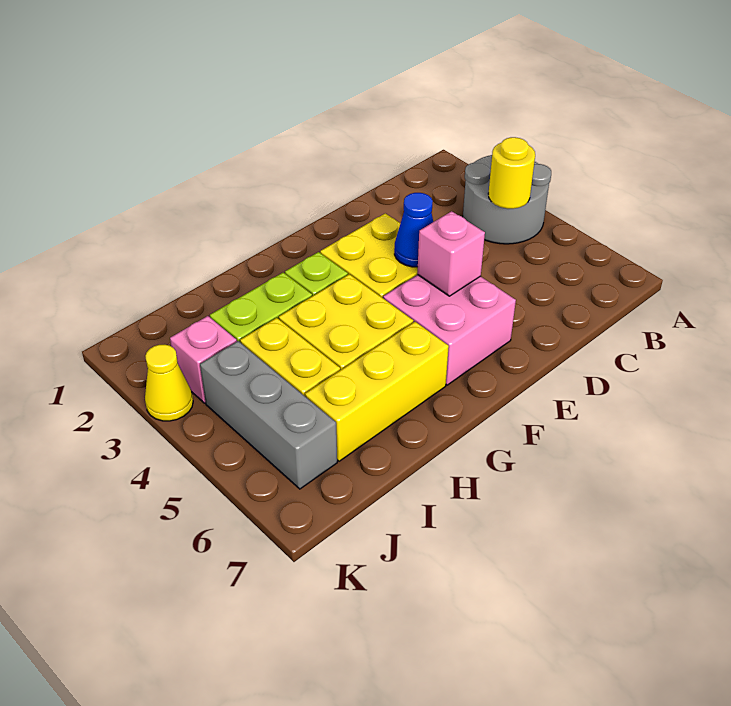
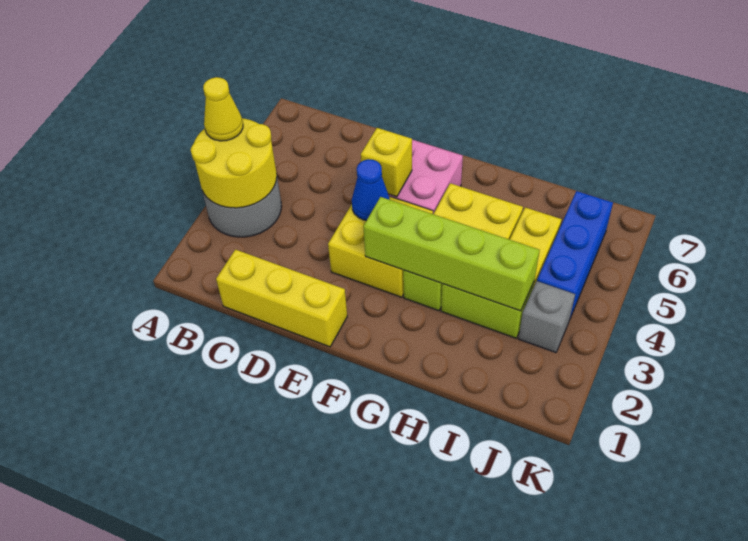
yellow 1x1 round brick [488,137,535,209] -> yellow 2x2 round brick [191,118,277,208]
pink 1x1 brick [417,211,485,296] -> yellow 1x1 brick [361,128,412,197]
none -> lime 1x4 brick [363,197,540,311]
yellow 1x3 brick [305,322,449,461] -> yellow 1x3 brick moved to [216,250,347,347]
pink 1x1 brick [170,316,237,403] -> grey 1x1 brick [518,281,575,353]
grey 1x3 brick [200,341,337,489] -> blue 1x3 brick [537,191,613,318]
yellow 1x1 cone [145,345,193,421] -> yellow 1x1 cone moved to [203,77,243,141]

